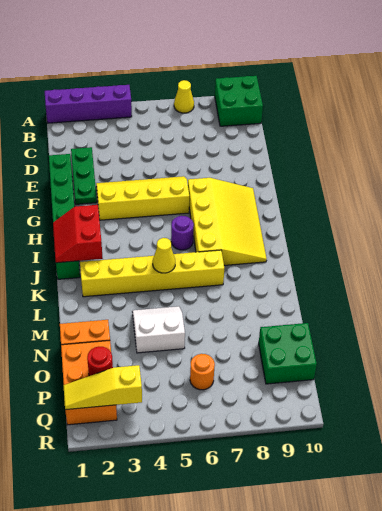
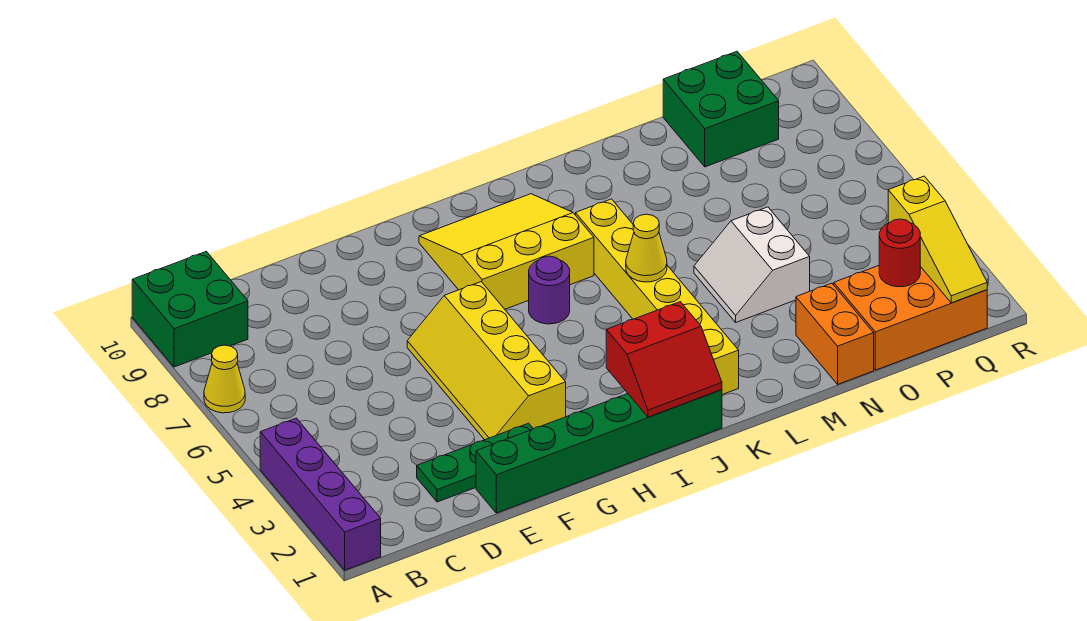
yellow 3x4 slope [188,178,267,265] -> yellow 3x3 slope [419,194,594,309]
orange 1x1 round brick [190,354,215,390] -> none

